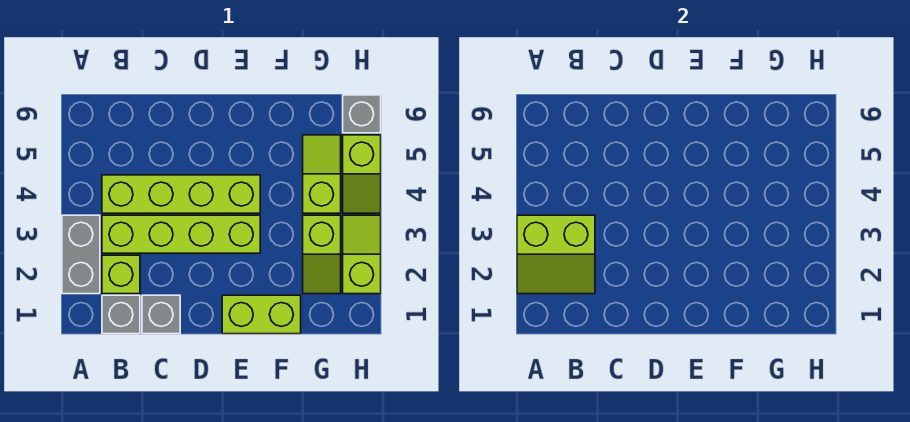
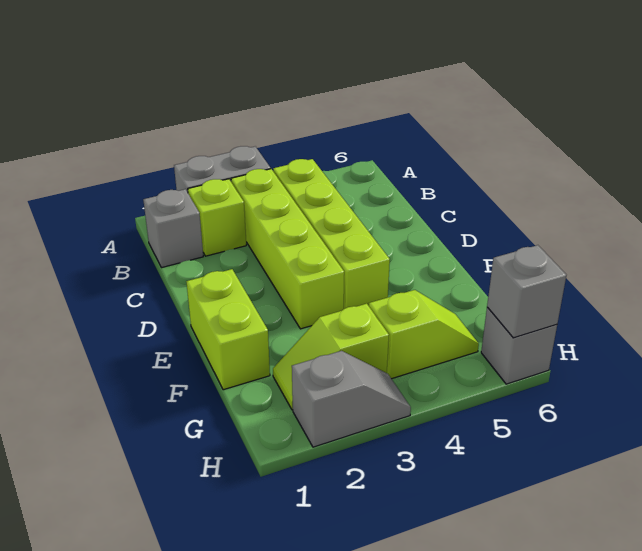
lime 2x2 slope [517,215,595,294] -> none
grey 1x1 brick [142,295,180,334] -> grey 1x1 brick moved to [487,245,566,338]
lime 1x2 slope [343,215,381,294] -> grey 1x2 slope [292,351,411,447]
lime 1x2 slope [343,135,381,213] -> none

